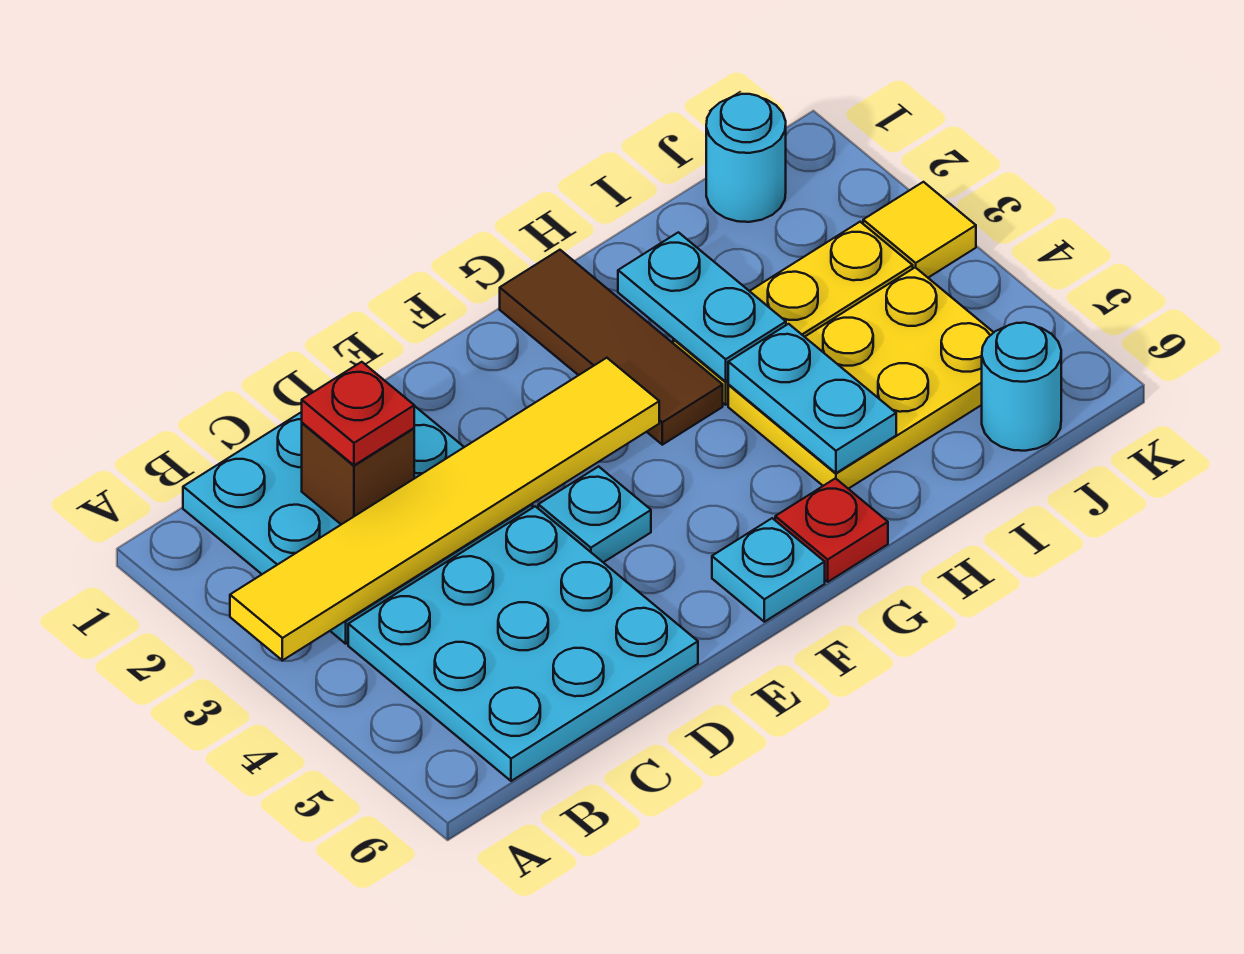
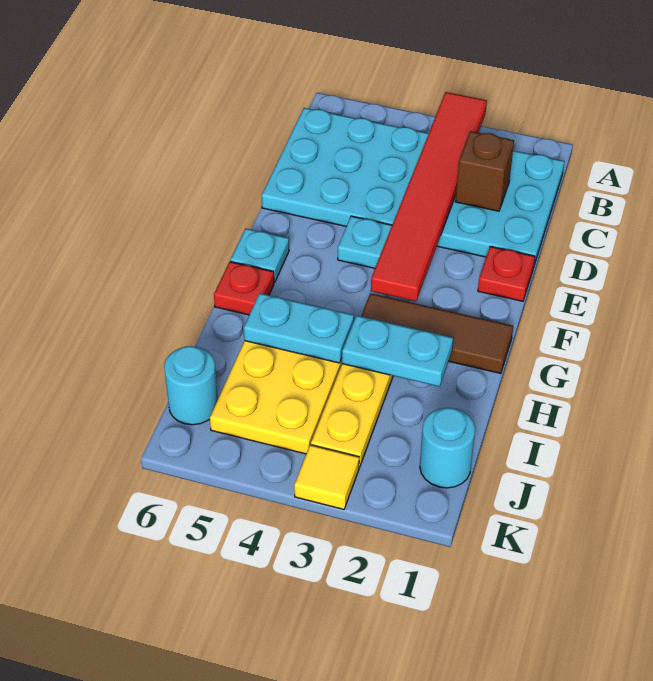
yellow 1x6 tile [230,358,659,660] -> red 1x6 tile [371,92,487,301]
red 1x1 plate [302,362,414,465] -> red 1x1 plate moved to [478,246,535,301]

